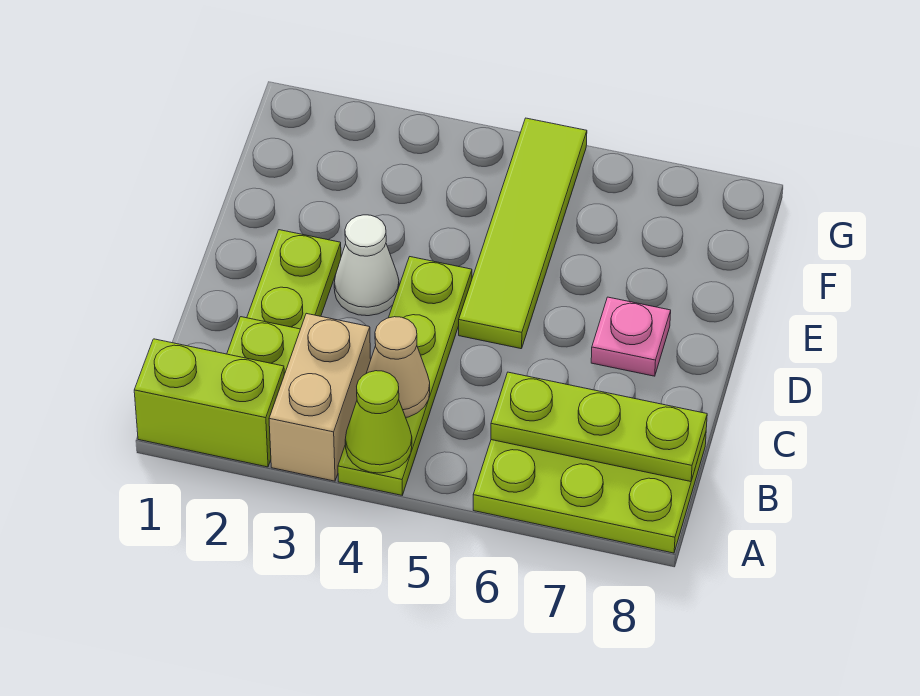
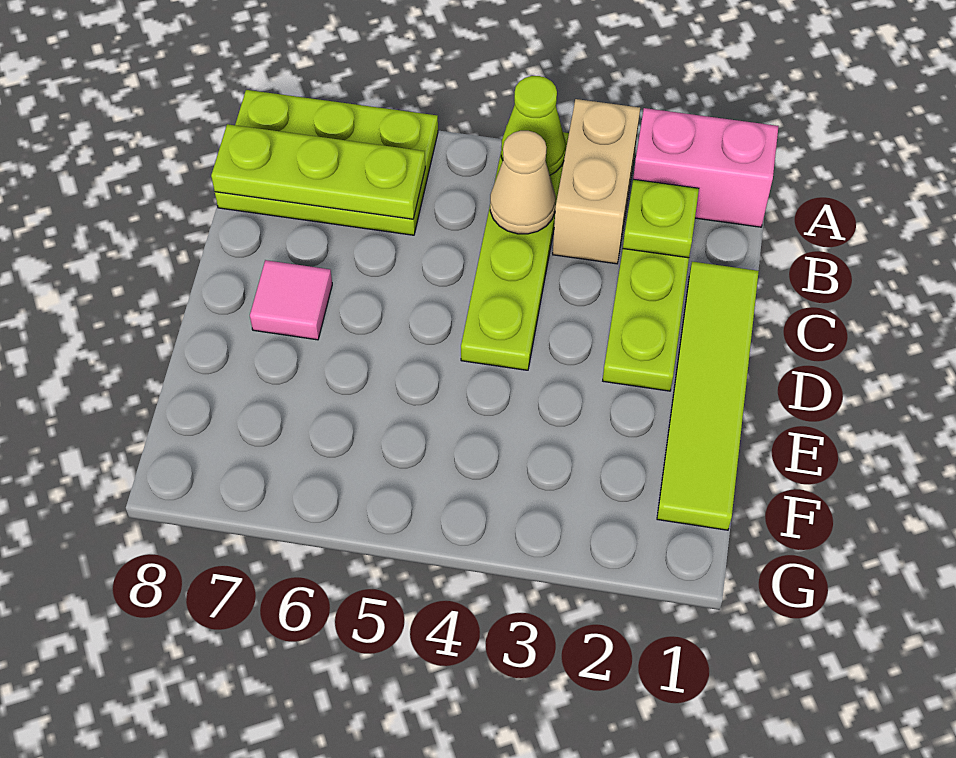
lime 1x2 brick [134,339,284,467] -> pink 1x2 brick [633,108,779,227]
white 1x1 cone [334,215,399,316] -> none
lime 1x4 tile [459,118,587,349] -> lime 1x4 tile moved to [657,262,759,530]
pink 1x1 plate [591,297,671,376] -> pink 1x1 tile [250,260,332,340]

